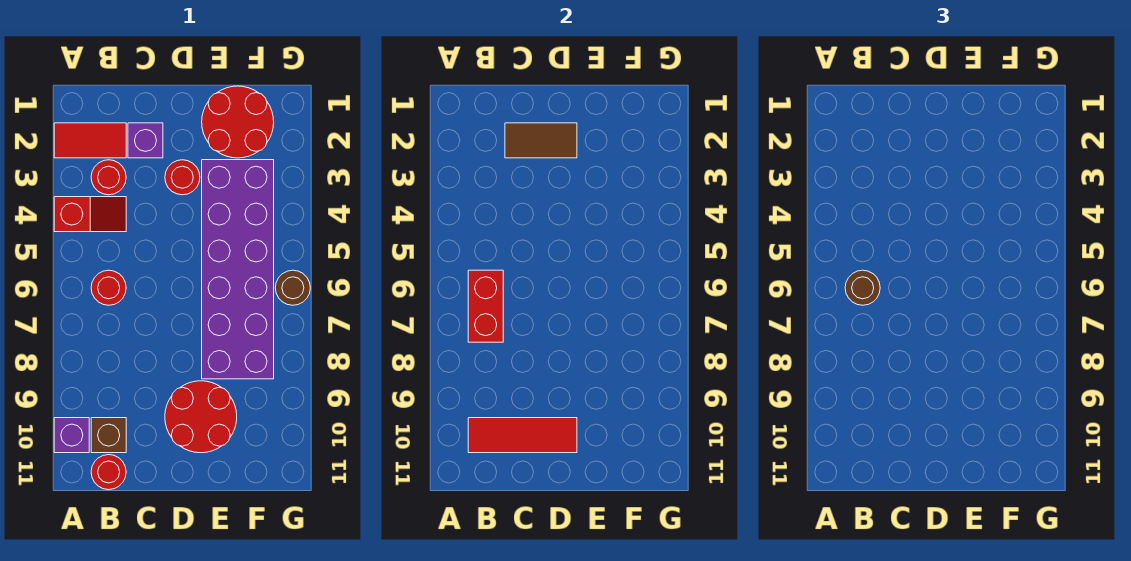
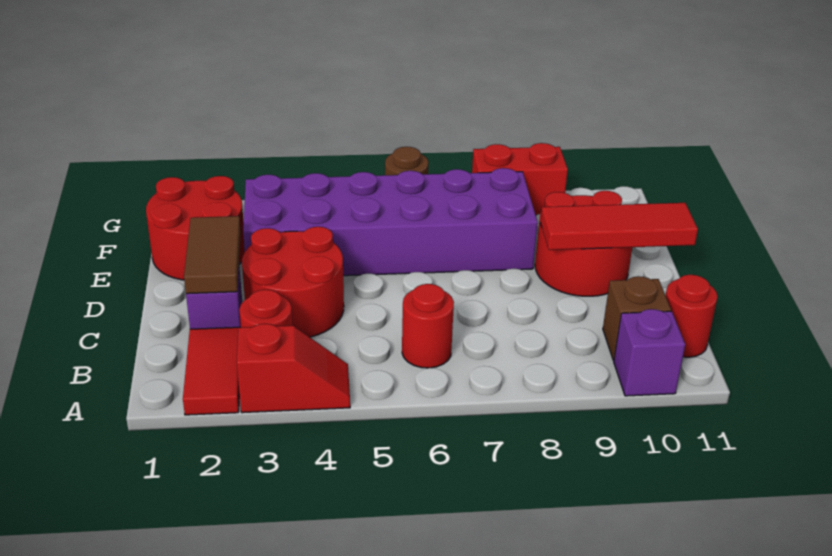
red 1x2 slope [54,197,126,232] -> red 1x2 slope turned to [237,324,350,413]
red 1x2 brick [468,270,503,342] -> red 1x2 brick moved to [472,143,568,215]
brown 1x1 round brick [845,270,880,305] -> none
red 1x3 tile [468,418,577,453] -> red 1x3 tile turned to [540,203,698,250]
red 1x1 round brick [165,160,200,195] -> red 2x2 round brick [242,227,344,337]

